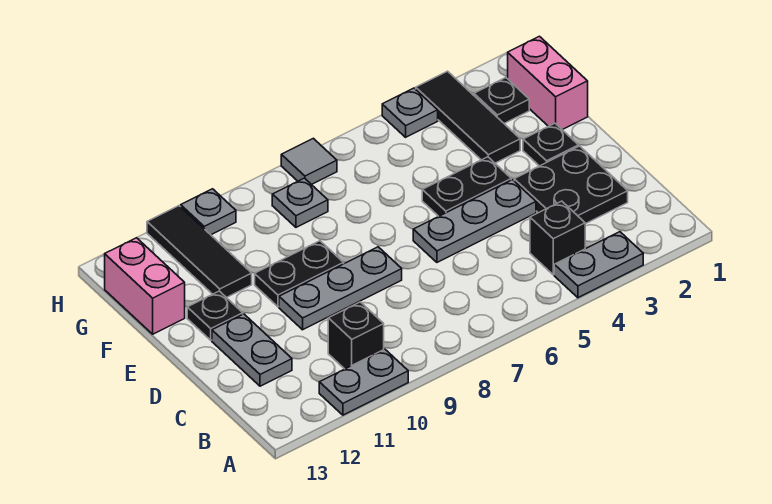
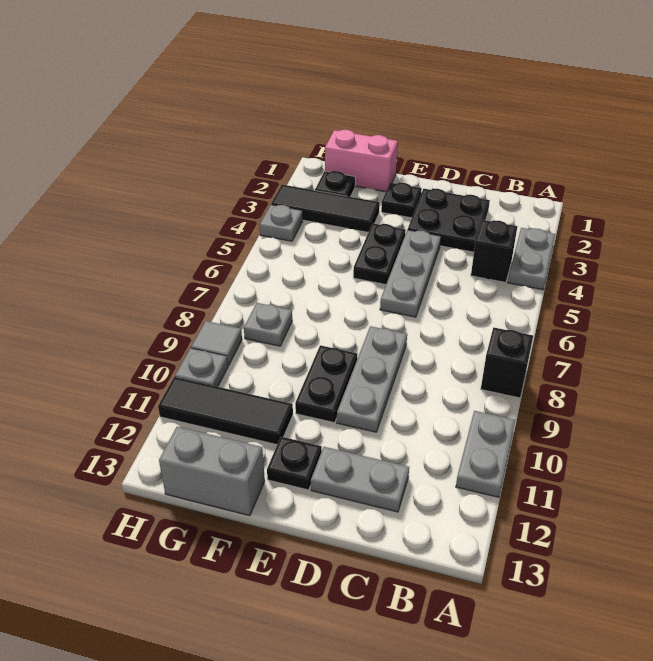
black 1x1 brick [328,302,384,369] -> black 1x1 brick moved to [481,328,533,398]
pink 1x2 brick [105,238,185,334] -> grey 1x2 brick [159,427,265,516]
grey 1x1 tile [281,138,337,185] -> grey 1x1 tile moved to [191,321,242,366]

